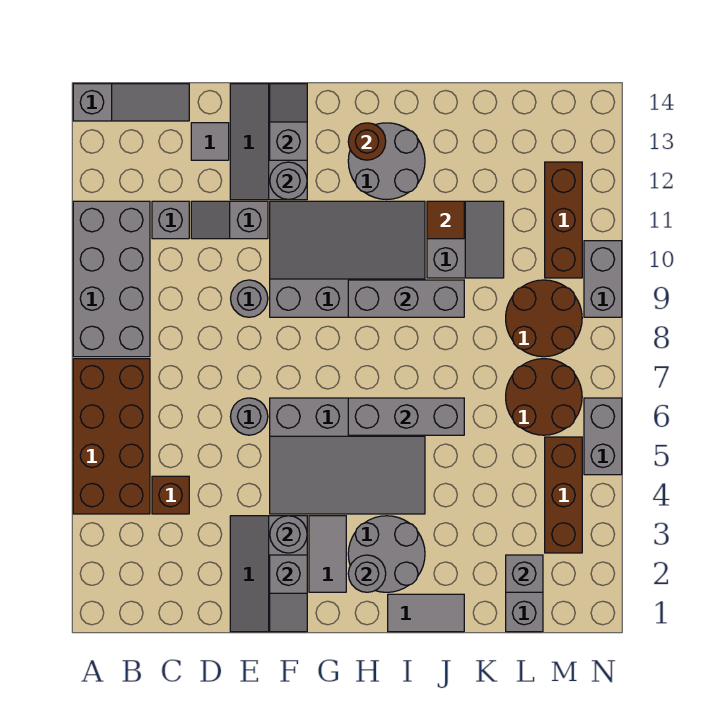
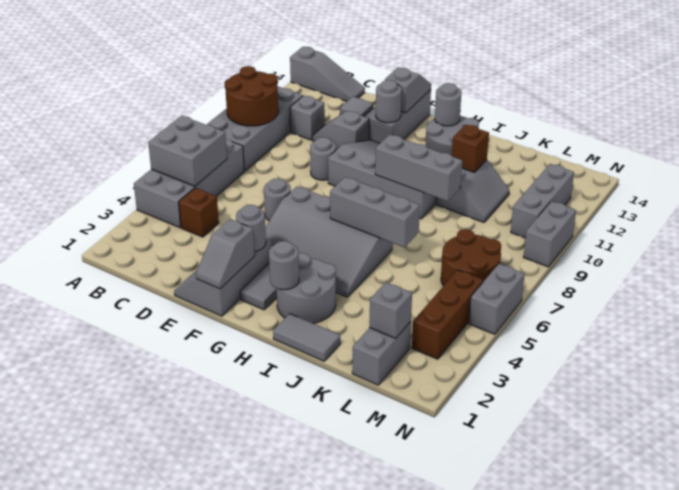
brown 2x4 brick [73,359,150,514] -> grey 2x4 brick [134,139,244,228]
none -> grey 2x2 brick [148,116,227,186]
brown 1x1 round brick [348,123,386,160] -> grey 1x1 round brick [435,83,461,126]
brown 1x1 tile [427,201,464,239] -> brown 1x1 brick [452,125,489,172]
brown 2x2 round brick [506,280,582,357] -> brown 2x2 round brick moved to [224,66,278,126]
brown 1x3 brick [545,162,582,278] -> grey 1x3 brick [511,164,574,238]

